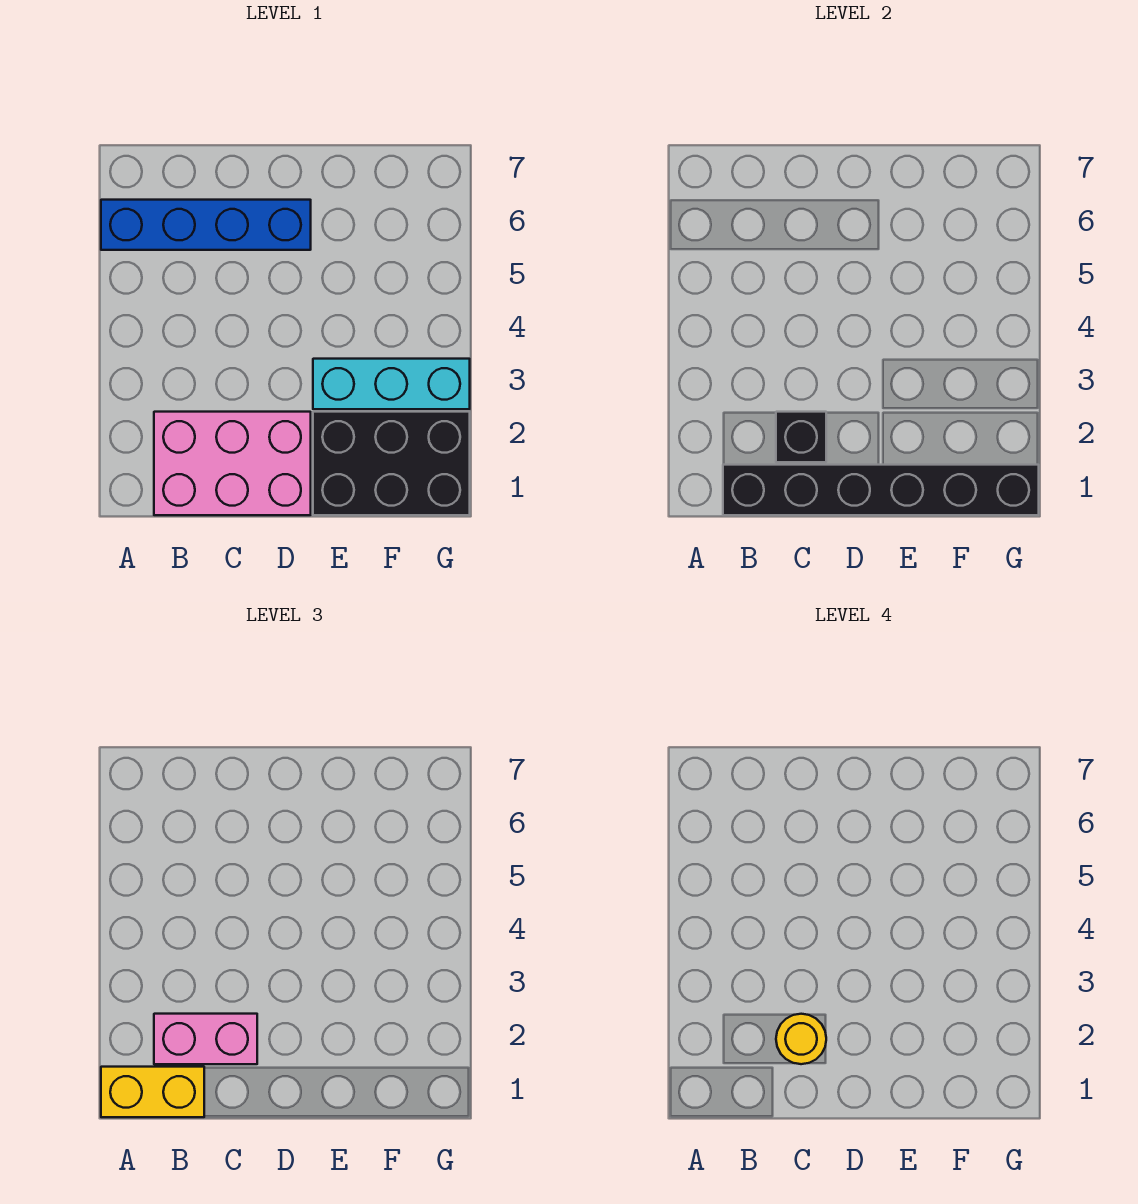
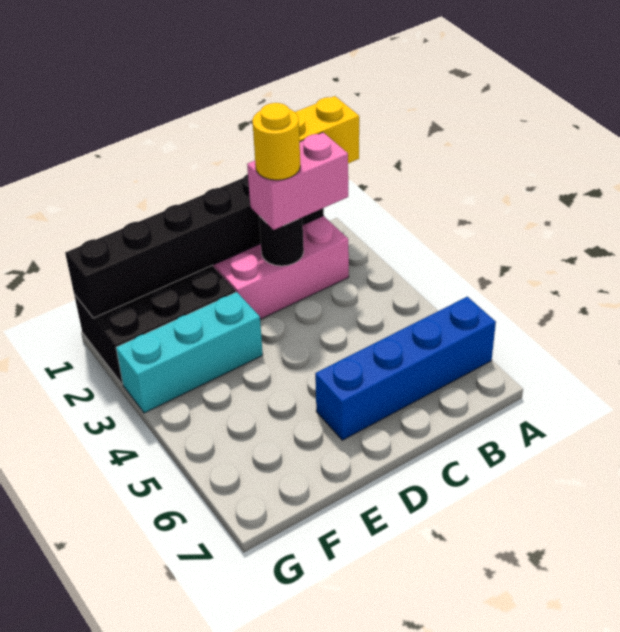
black 1x1 brick [776,412,826,462] -> black 1x1 round brick [259,216,304,266]

